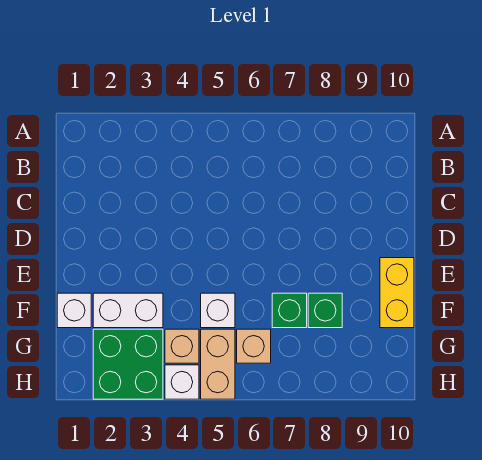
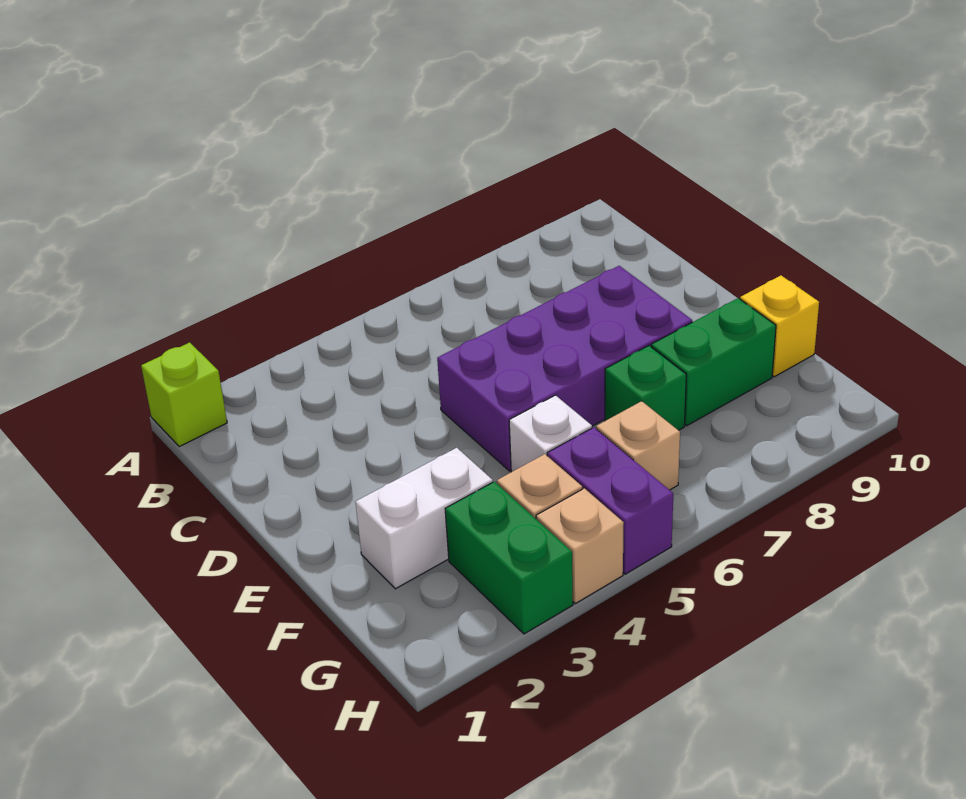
none -> lime 1x1 brick [141,342,227,447]
none -> purple 2x4 brick [437,266,692,471]
yellow 1x2 brick [380,258,414,328] -> yellow 1x1 brick [740,275,819,377]
white 1x1 brick [57,293,91,328] -> none
green 1x1 brick [308,293,342,328] -> green 1x2 brick [651,298,776,426]
green 2x2 brick [93,329,163,399] -> green 1x2 brick [445,482,573,634]
tan 1x2 brick [201,329,235,399] -> purple 1x2 brick [547,427,673,574]
white 1x1 brick [165,365,199,399] -> tan 1x1 brick [536,488,624,604]

